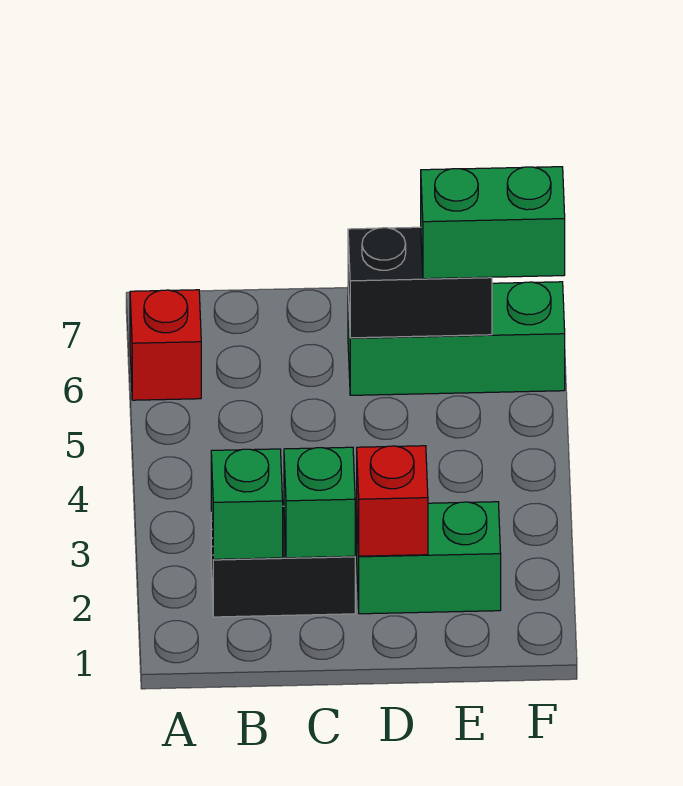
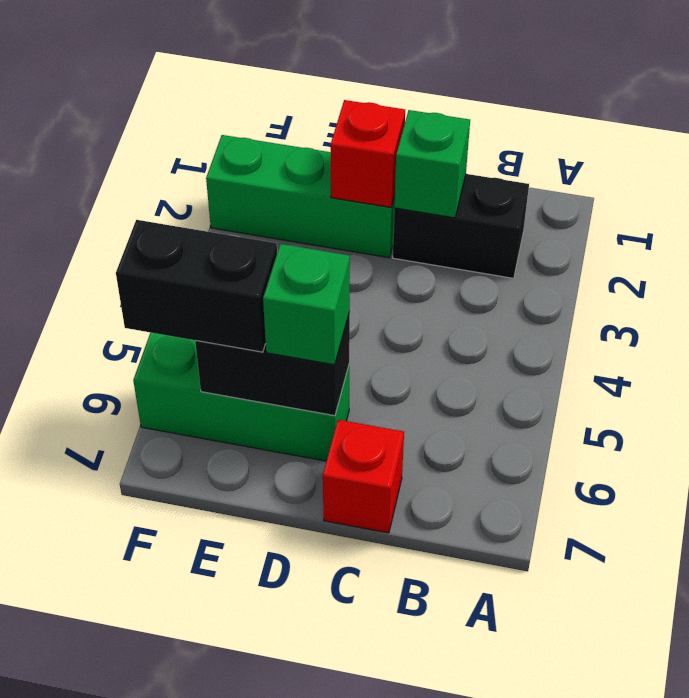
red 1x1 brick [130,290,201,400] -> red 1x1 brick moved to [323,420,404,533]
green 1x1 brick [211,449,283,559] -> green 1x1 brick moved to [263,244,350,365]
green 1x2 brick [357,502,501,614] -> green 1x3 brick [206,135,395,258]
green 1x2 brick [421,167,565,279] -> black 1x2 brick [116,220,277,352]

